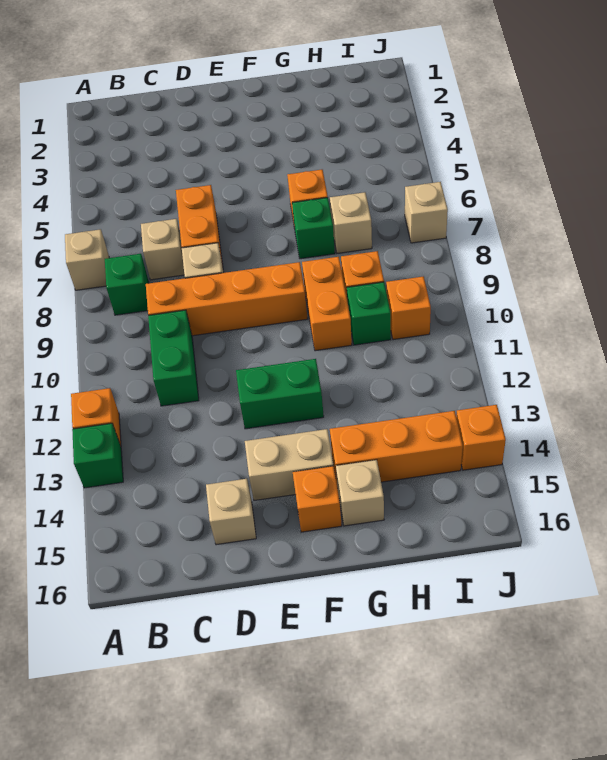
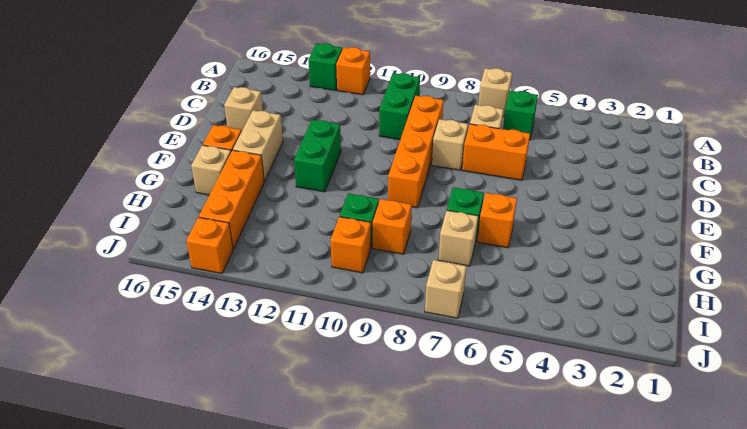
green 1x1 brick [105,254,149,315] -> green 1x1 brick moved to [503,91,538,140]
green 1x2 brick [148,310,199,406] -> green 1x2 brick turned to [379,73,420,139]
orange 1x2 brick [302,257,352,351] -> none

